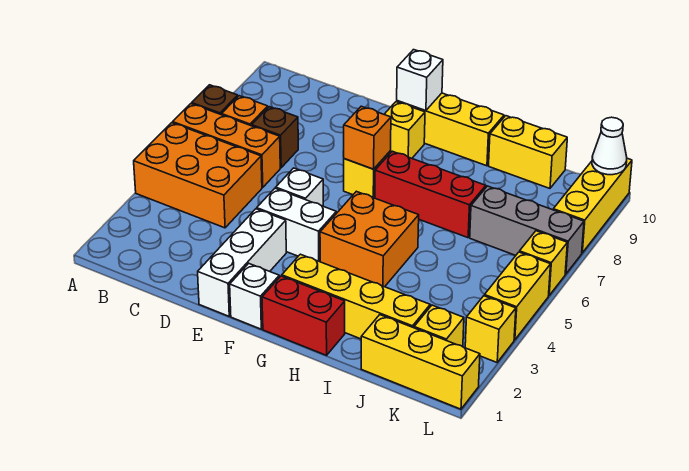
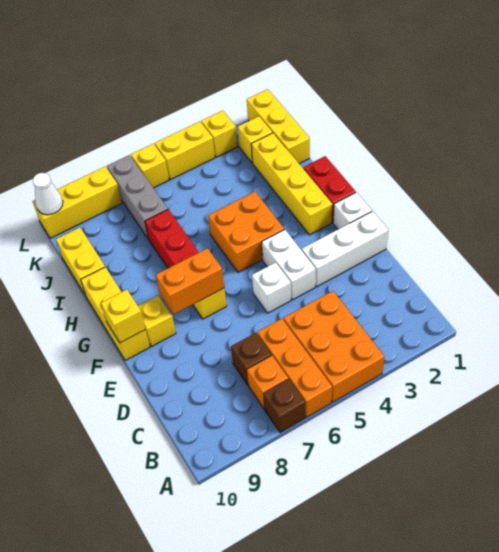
orange 1x1 brick [343,106,391,169] -> orange 1x2 brick [156,248,224,315]
white 1x1 brick [397,50,443,111] -> yellow 1x1 brick [101,290,145,343]

